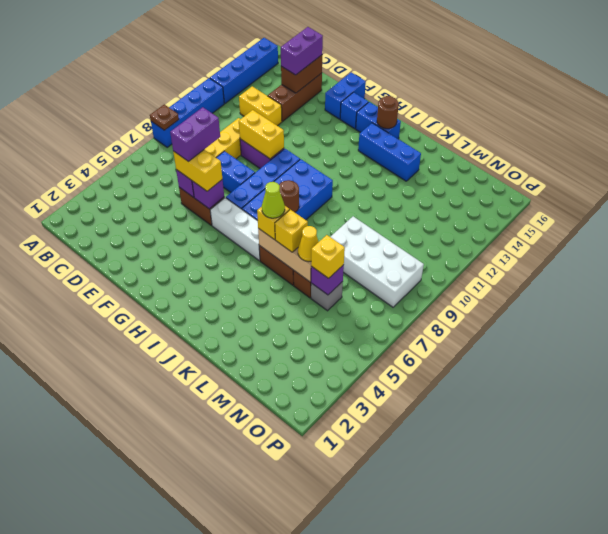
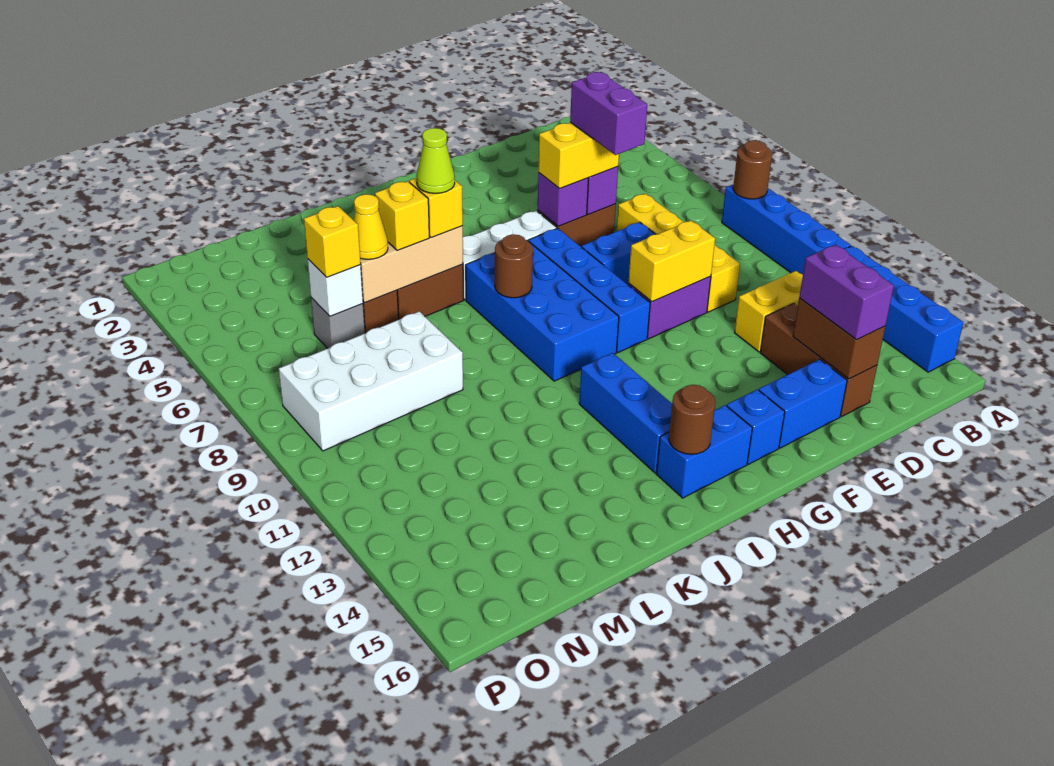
brown 1x1 plate [150,105,179,130] -> brown 1x1 round brick [733,140,772,199]
blue 1x2 brick [325,72,366,119] -> blue 1x2 brick turned to [759,359,847,448]
blue 1x3 brick [358,123,421,181] -> blue 1x3 brick turned to [579,353,672,473]
purple 1x1 brick [311,265,344,295] -> white 1x1 brick [308,259,363,316]

